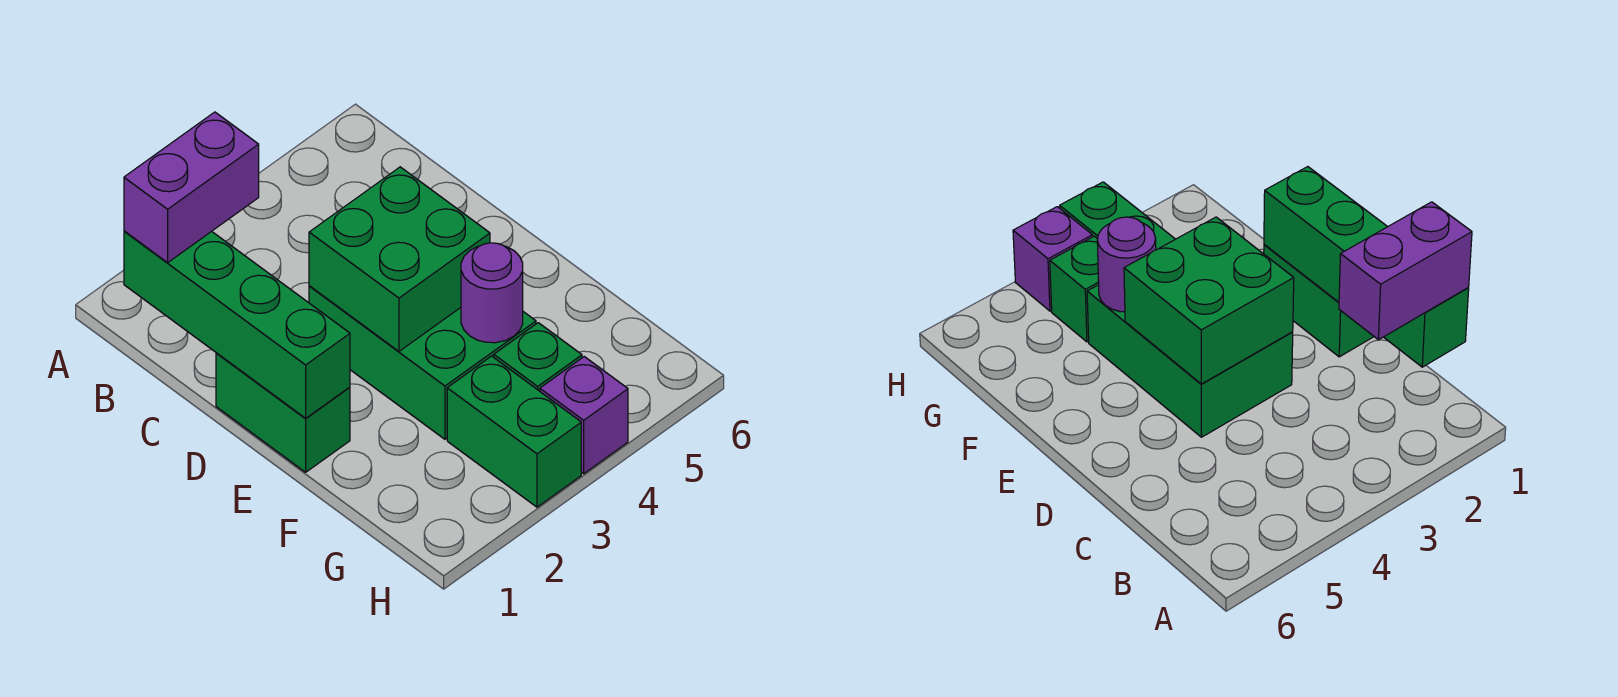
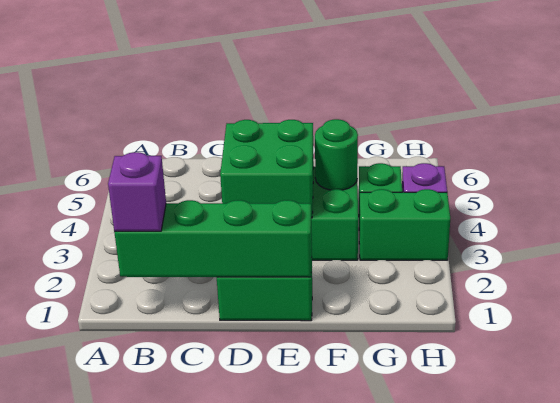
purple 1x2 brick [124,112,259,263] -> purple 1x1 brick [108,152,166,231]
purple 1x1 round brick [461,243,523,343] -> green 1x1 round brick [315,119,358,190]

